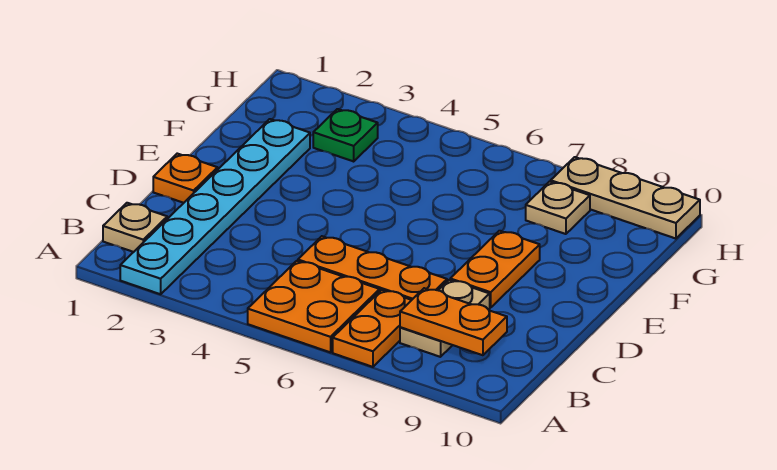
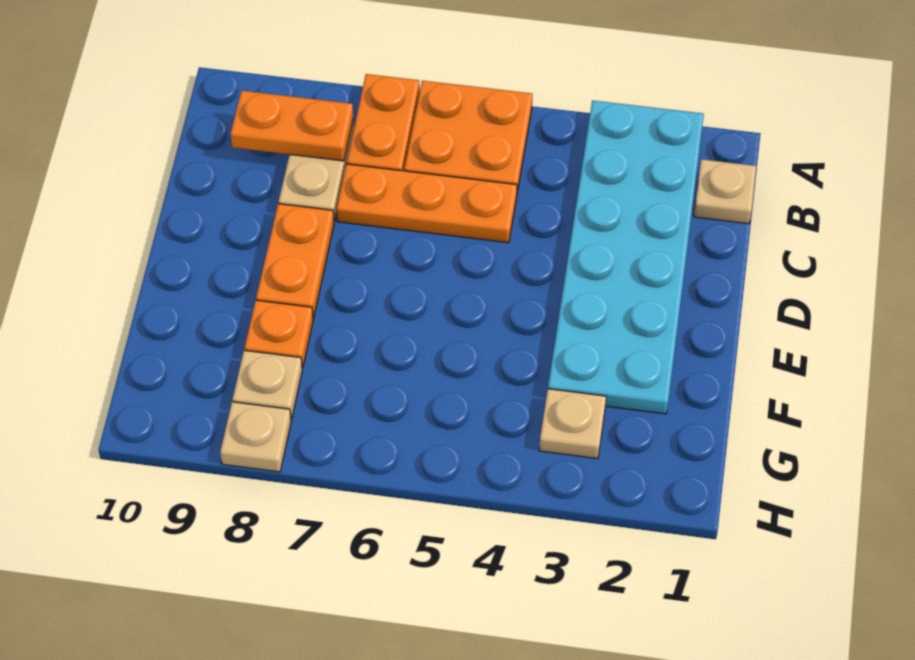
cyan 1x6 plate [120,119,310,294] -> cyan 2x6 plate [548,101,704,414]
orange 1x1 plate [153,154,218,203] -> orange 1x1 plate moved to [244,300,313,368]
green 1x1 plate [313,109,378,161] -> tan 1x1 plate [539,389,606,459]
tan 1x3 plate [551,157,700,239] -> tan 1x1 plate [220,402,291,472]

